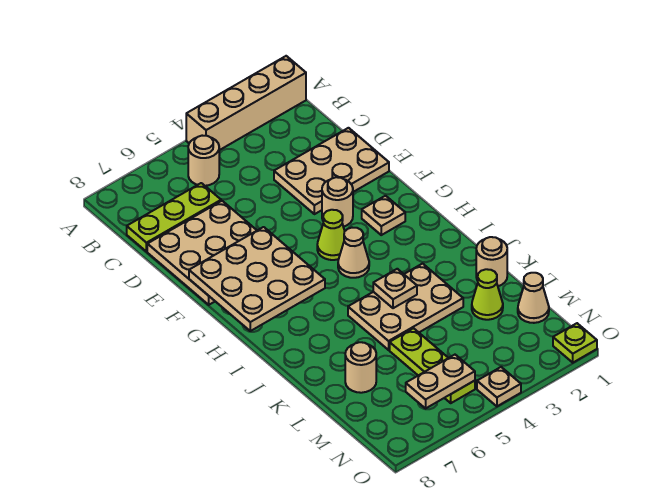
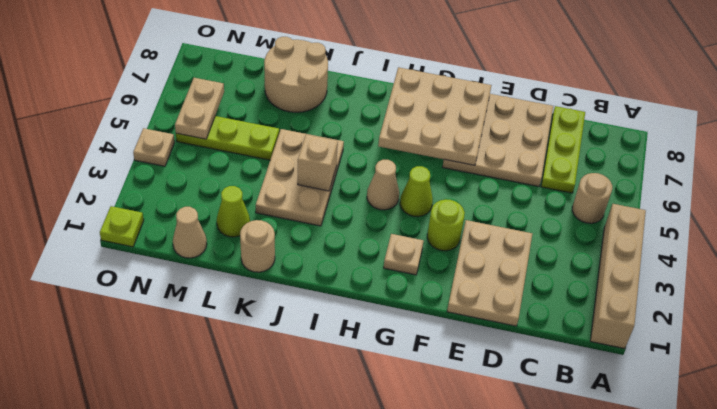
tan 1x1 round brick [322,177,353,227] -> lime 1x1 round brick [427,199,465,251]
tan 1x1 plate [373,269,417,308] -> tan 1x1 brick [298,135,338,191]
tan 1x1 round brick [345,342,376,393] -> tan 2x2 round brick [264,37,328,112]

